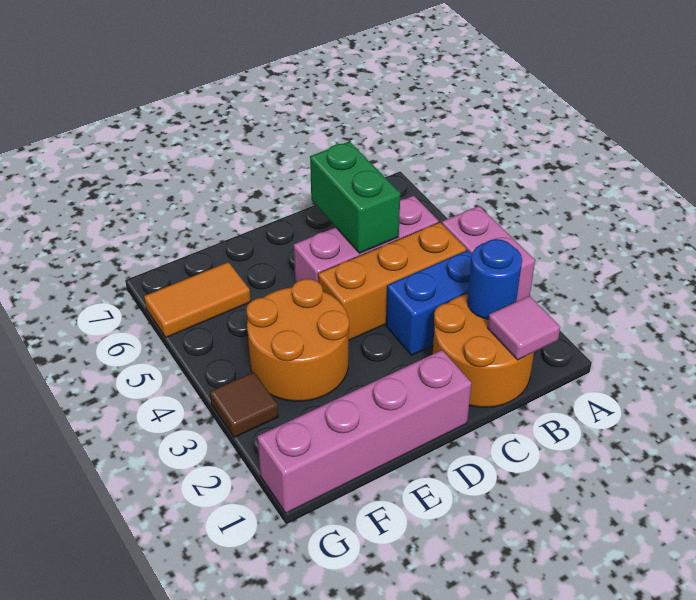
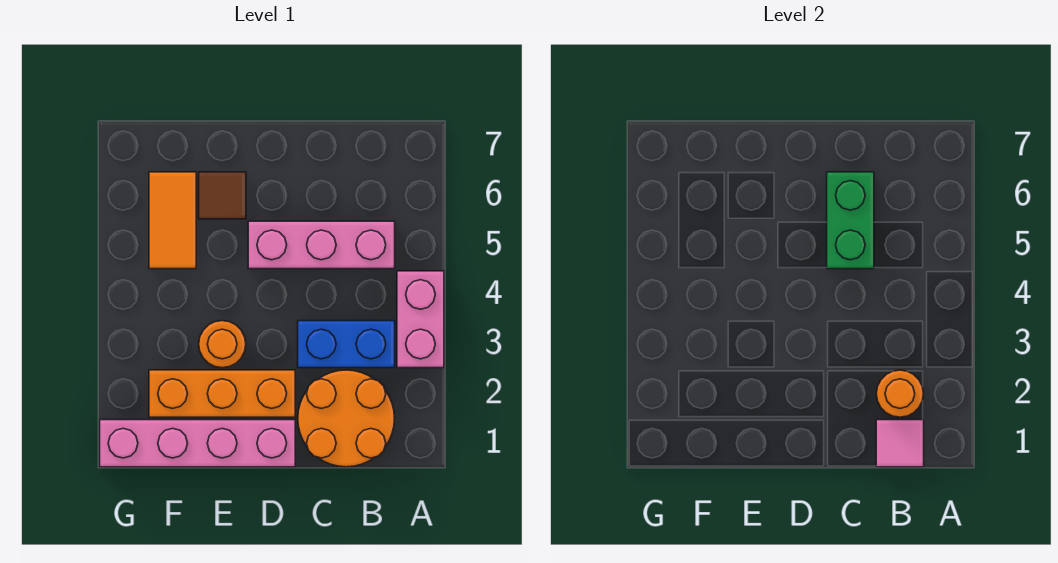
blue 1x1 round brick [467,239,522,319] -> orange 1x1 round brick [876,370,924,417]
orange 1x3 brick [318,222,466,341] -> orange 1x3 brick moved to [149,370,295,417]
orange 2x2 round brick [247,279,349,401] -> orange 1x1 round brick [199,321,246,368]
orange 1x2 tile [144,262,251,338] -> orange 1x2 tile turned to [149,172,196,269]
brown 1x1 tile [210,372,278,438] -> brown 1x1 tile moved to [199,172,246,219]

